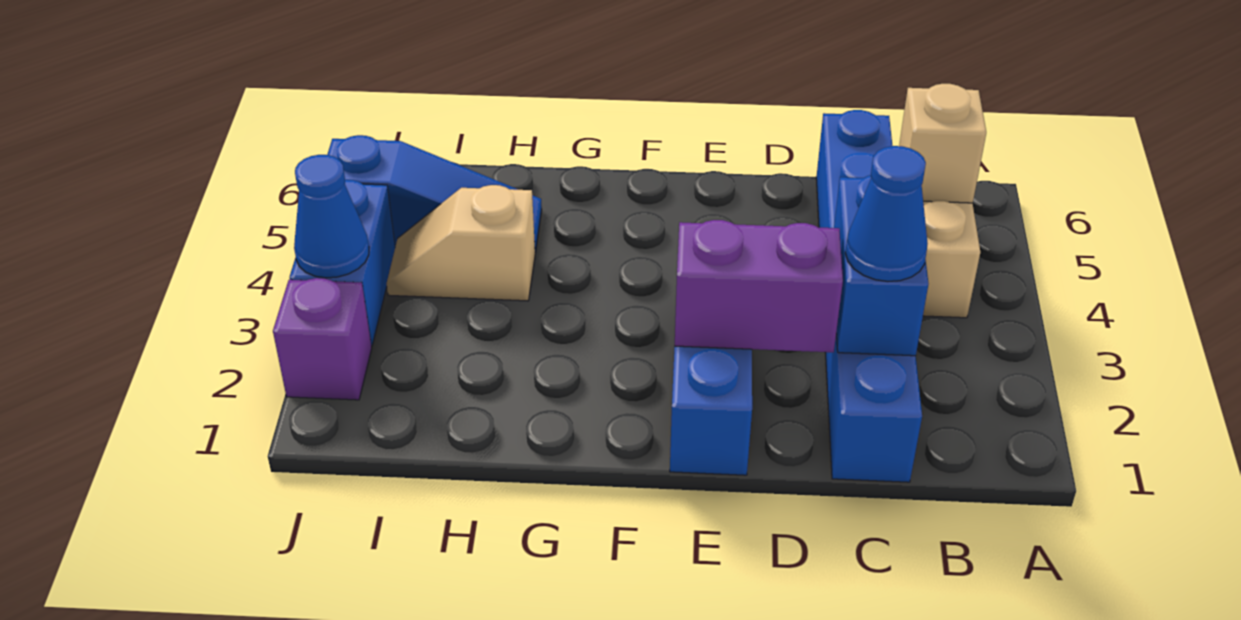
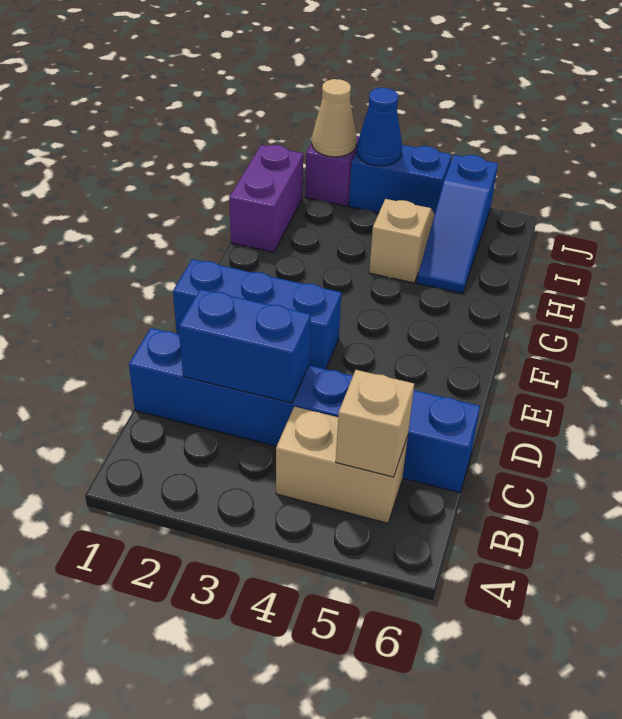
blue 1x1 cone [845,146,928,281] -> none
purple 1x2 brick [675,220,843,352] -> purple 1x2 brick moved to [229,145,303,252]
none -> tan 1x1 cone [312,79,357,157]

